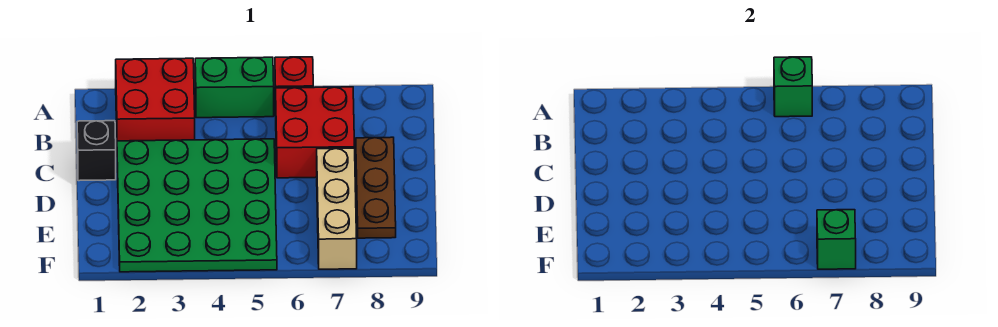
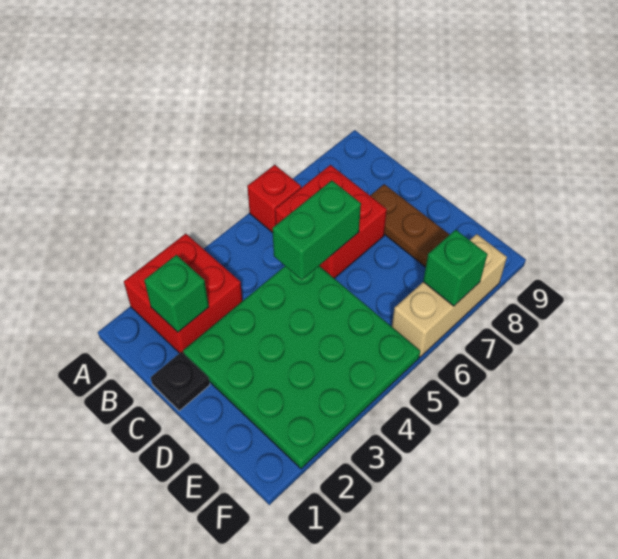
green 1x2 brick [195,57,274,118] -> green 1x2 brick moved to [272,180,361,280]
green 1x1 brick [774,57,812,117] -> green 1x1 brick moved to [144,255,209,332]
black 1x1 brick [77,121,116,181] -> black 1x1 plate [151,352,210,411]
tan 1x3 brick [317,148,357,269] -> tan 1x3 brick turned to [392,234,507,357]

